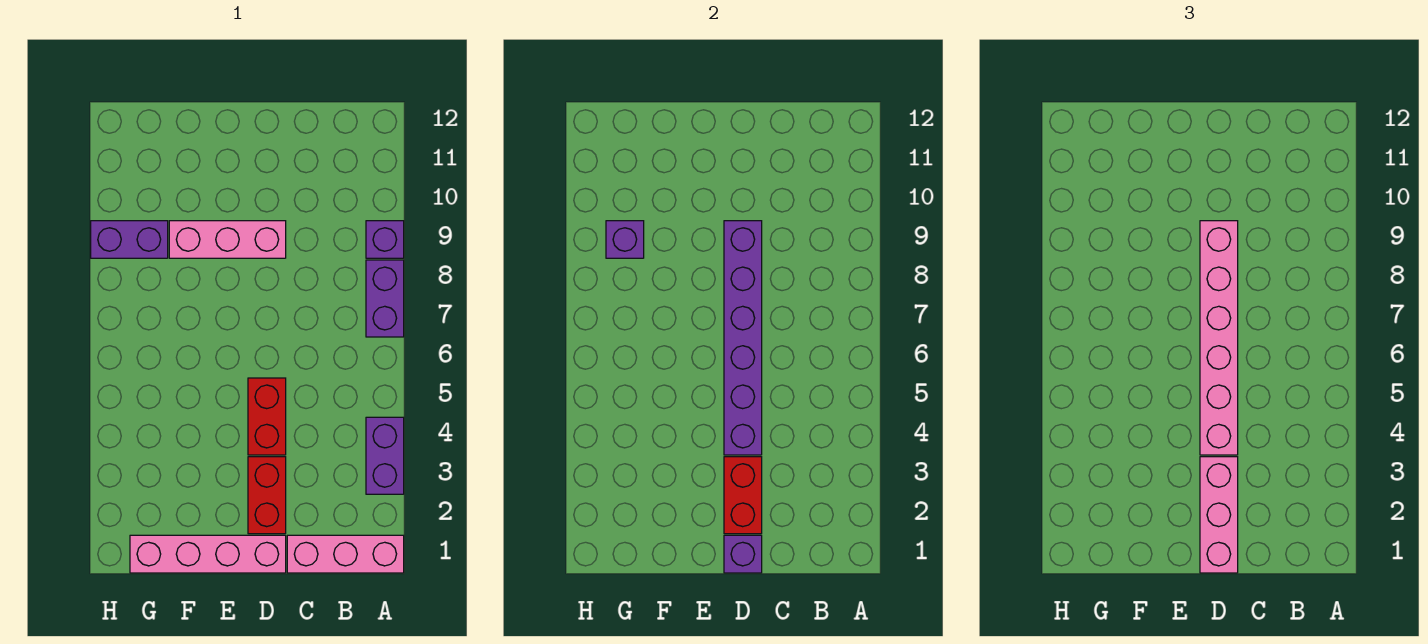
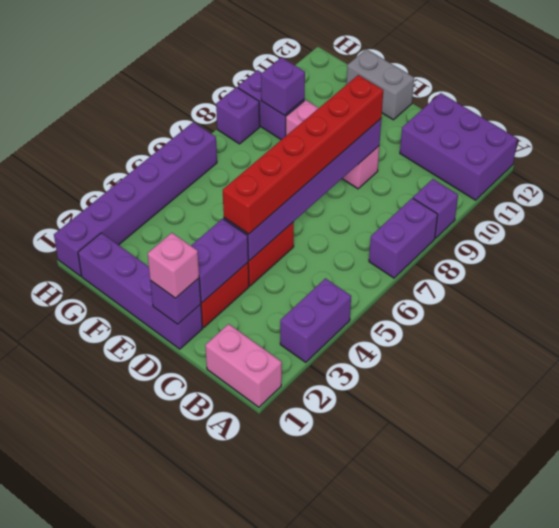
pink 1x3 brick [287,535,404,573] -> pink 1x2 brick [205,324,282,407]
none -> purple 2x3 brick [400,93,517,200]
pink 1x4 brick [130,535,286,573] -> purple 1x4 brick [78,233,203,349]
pink 1x3 brick [1200,457,1238,573] -> pink 1x1 brick [148,233,199,298]
red 1x2 brick [724,457,762,534] -> purple 1x2 brick [191,219,248,302]
pink 1x6 brick [1200,221,1238,455] -> red 1x6 brick [223,75,383,234]
none -> grey 1x2 brick [347,49,414,120]
none -> purple 1x6 brick [54,122,217,276]
none -> purple 1x1 brick [216,87,260,144]

